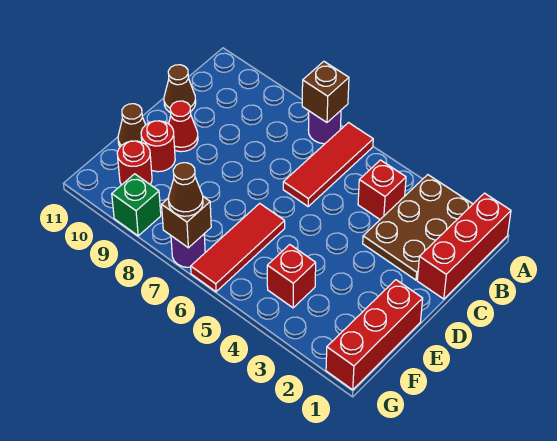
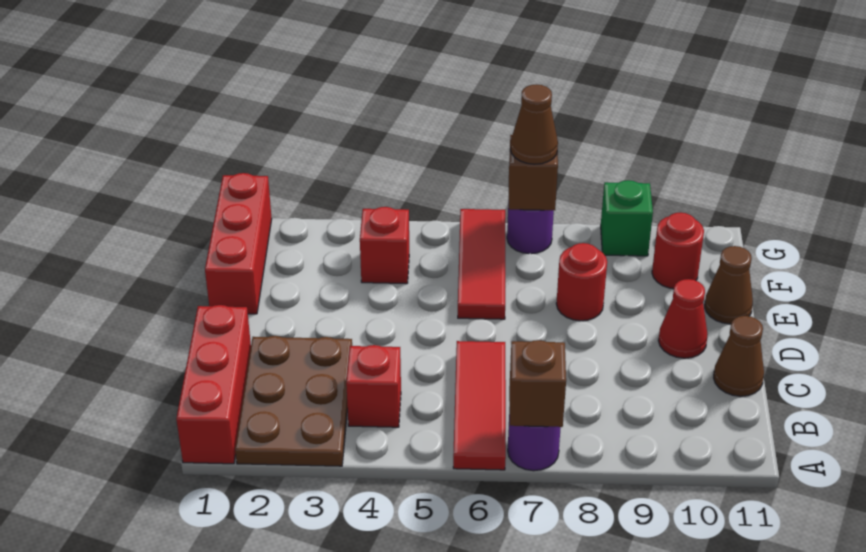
red 1x1 round brick [141,121,175,172] -> red 1x1 round brick moved to [556,243,607,321]

